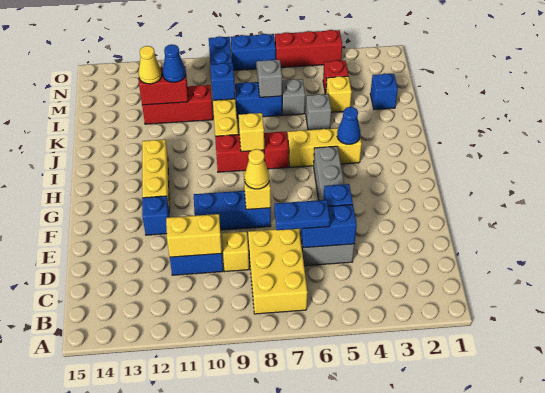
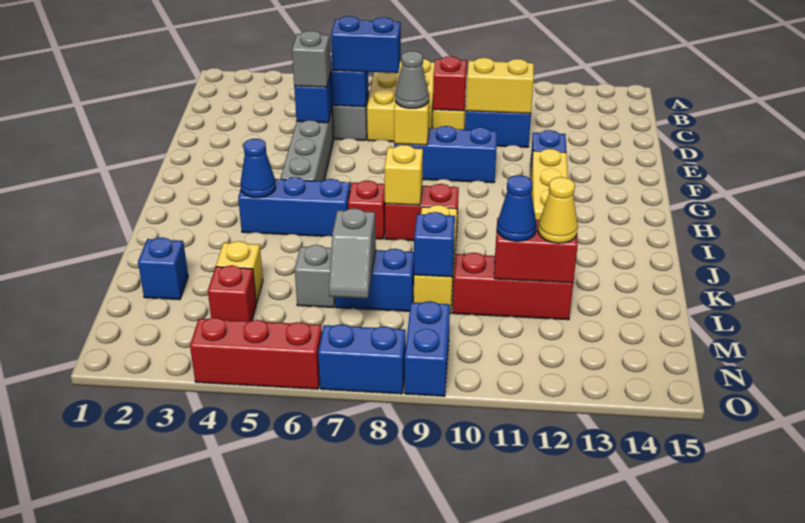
blue 1x2 plate [274,200,330,230] -> blue 1x2 brick [331,16,401,73]
none -> red 1x1 brick [433,56,467,111]
yellow 1x1 cone [244,149,269,189] -> grey 1x1 cone [395,51,429,108]
yellow 1x3 brick [288,128,362,167] -> blue 1x3 brick [238,177,350,236]
grey 1x1 brick [306,94,331,130] -> grey 1x1 brick moved to [292,31,331,87]

